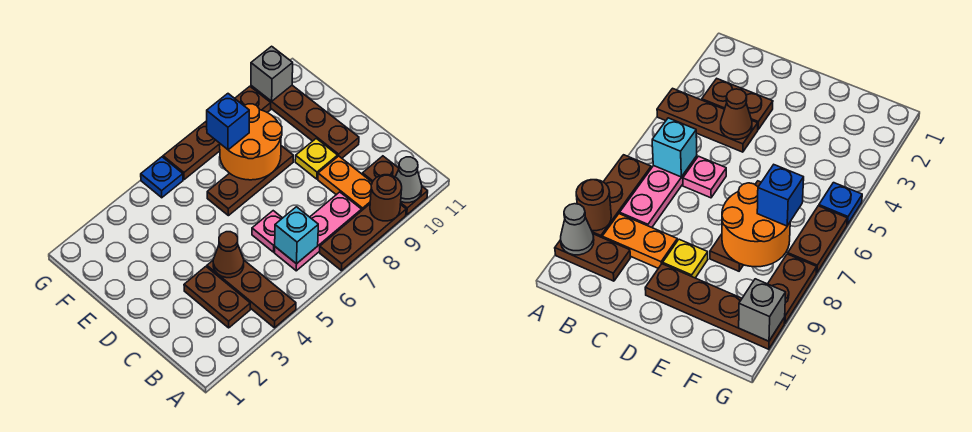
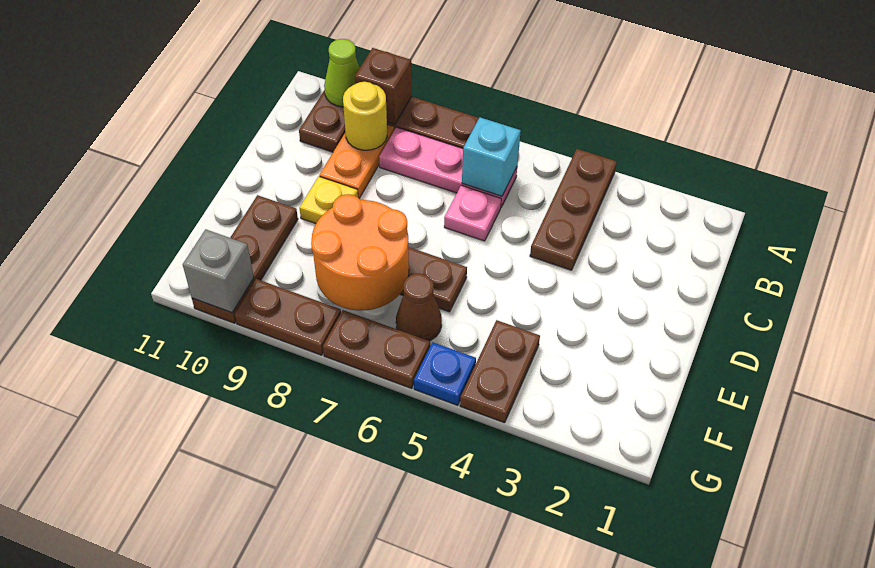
brown 1x1 round brick [370,175,402,221] -> brown 1x1 brick [355,48,412,125]
grey 1x1 cone [395,157,422,203] -> lime 1x1 cone [324,39,360,107]
brown 1x2 plate [184,267,250,328] -> brown 1x2 plate moved to [460,320,540,423]
none -> yellow 1x1 round brick [343,82,387,150]
brown 1x1 cone [213,232,244,278] -> brown 1x1 cone moved to [396,273,442,341]
brown 1x4 plate [251,85,359,158] -> brown 1x3 plate [192,195,298,323]
blue 1x1 brick [207,94,249,150] -> none

